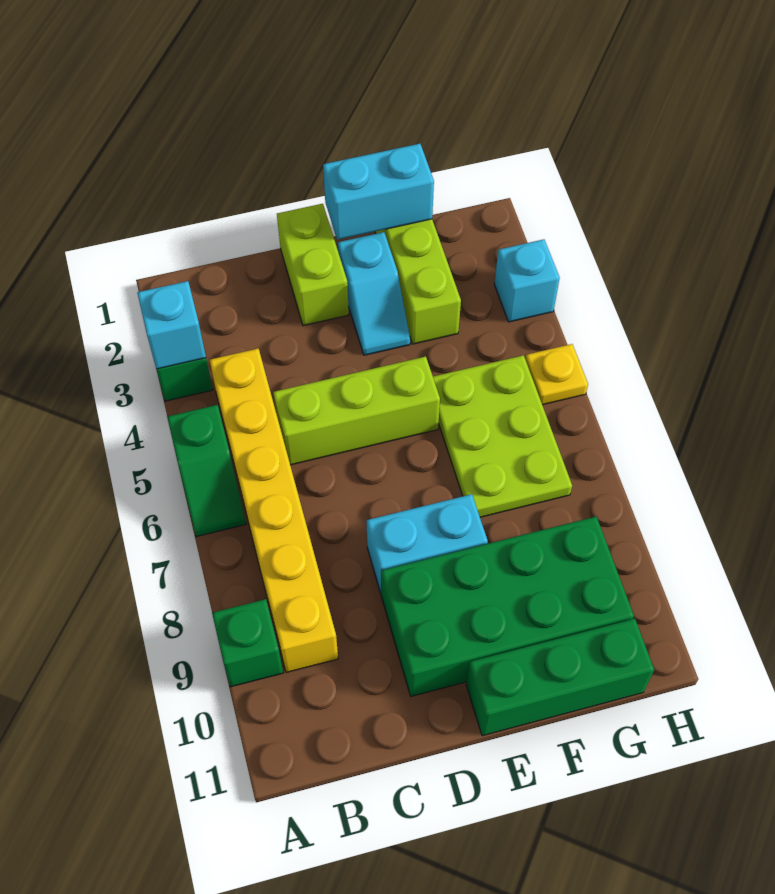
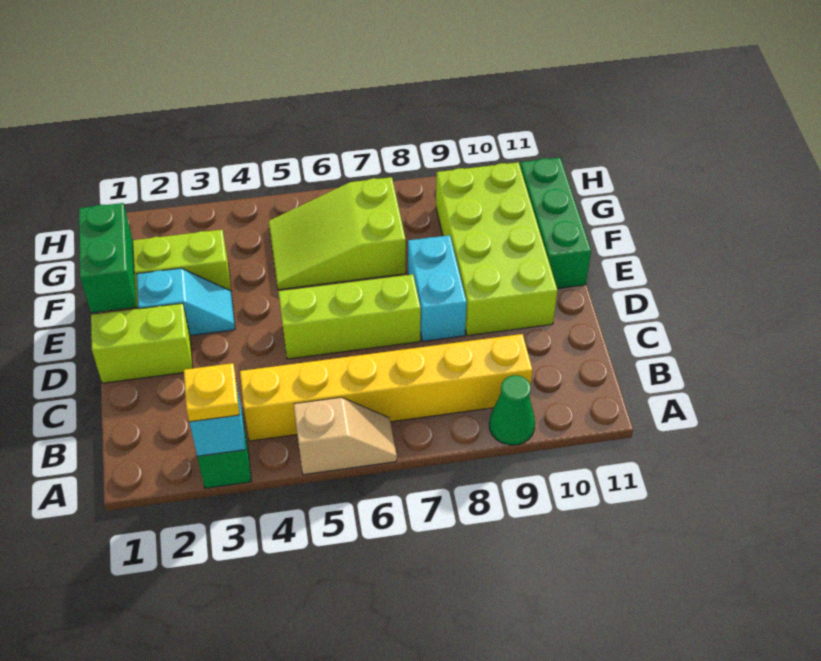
green 1x2 slope [167,405,246,537] -> tan 1x2 slope [294,398,397,475]
green 1x1 brick [212,599,283,687] -> green 1x1 cone [489,375,535,445]
lime 1x3 brick [273,356,440,465] -> lime 1x3 brick turned to [278,274,421,359]
green 2x4 brick [381,517,634,696] -> lime 2x4 brick [436,162,558,336]
cyan 1x2 brick [323,144,434,240] -> green 1x2 brick [79,203,136,313]
lime 2x3 plate [433,355,572,517] -> lime 2x3 slope [269,177,406,290]
cyan 1x1 brick [494,239,560,322] -> none
yellow 1x1 plate [525,344,588,405] -> yellow 1x1 plate moved to [184,363,240,422]

